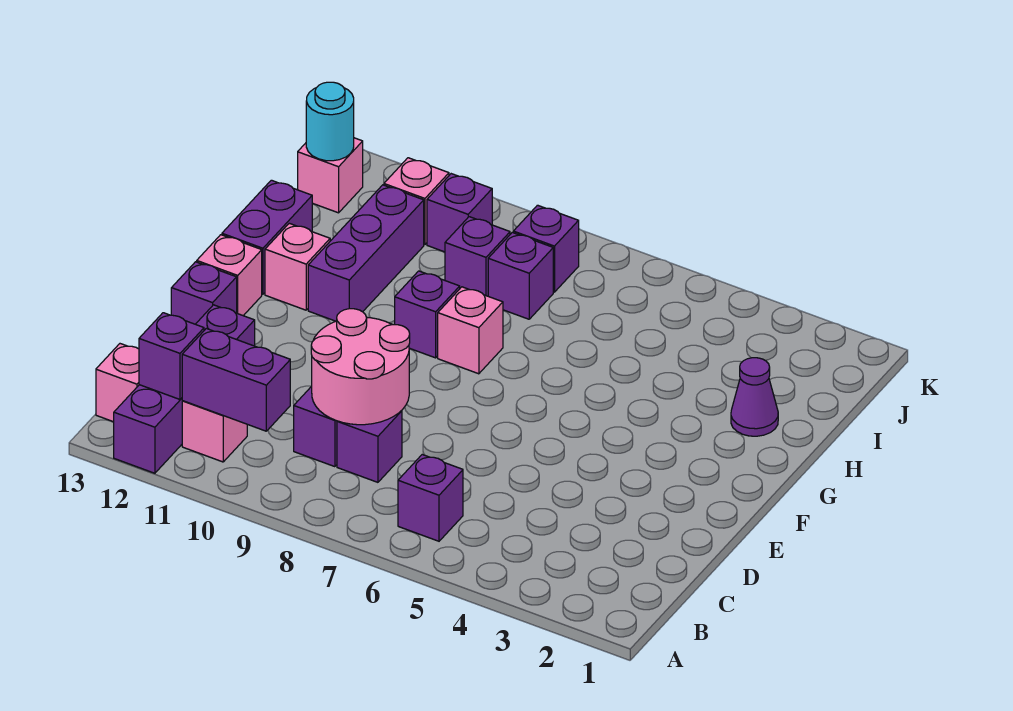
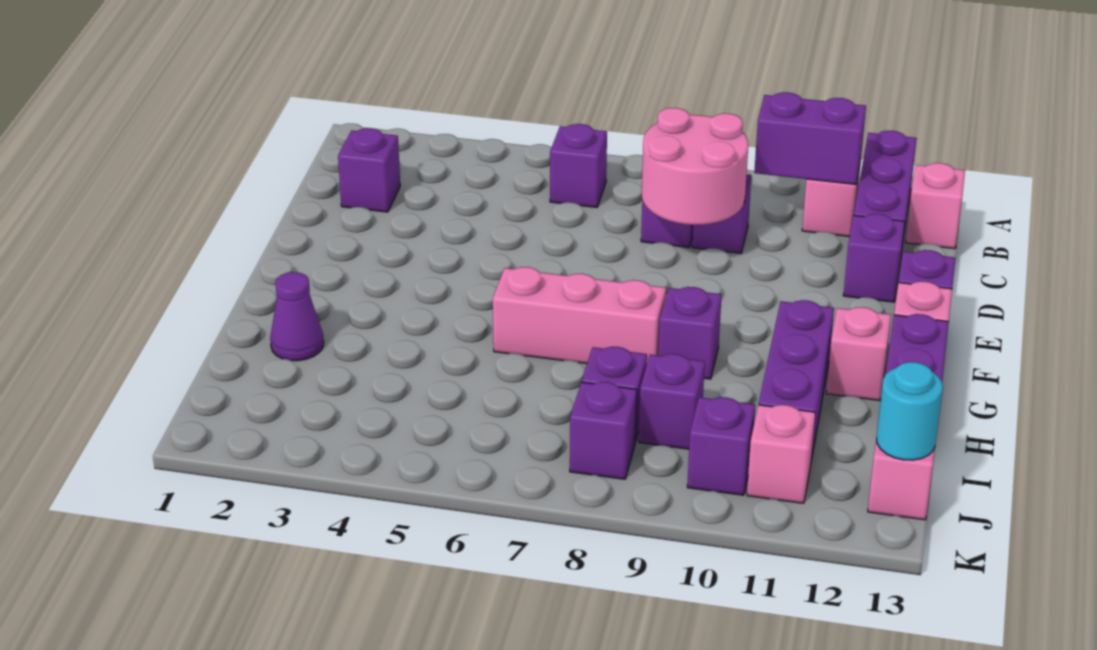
purple 1x1 brick [139,313,204,399] -> purple 1x1 brick moved to [338,128,400,212]
pink 1x1 brick [438,287,503,374] -> pink 1x3 brick [493,267,666,363]

